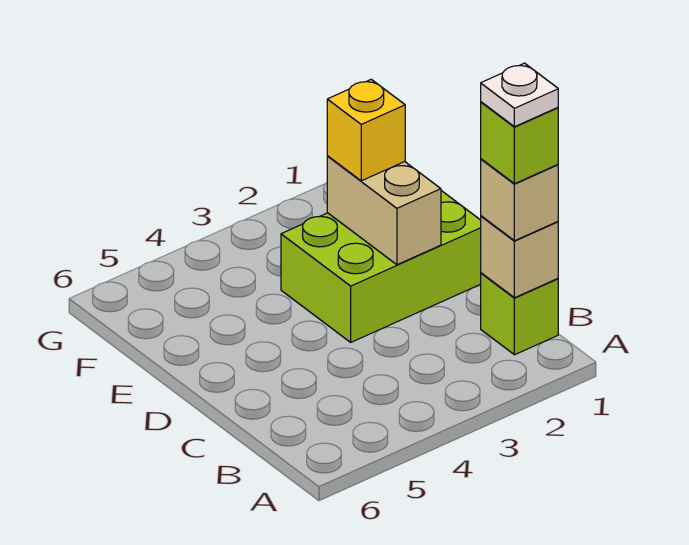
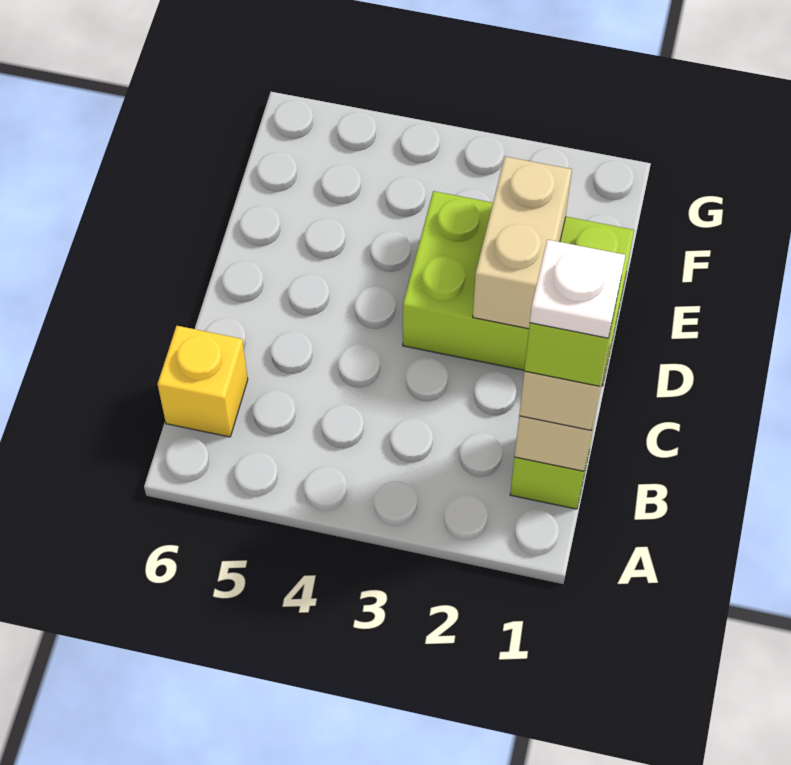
yellow 1x1 brick [327,79,405,181] -> yellow 1x1 brick moved to [158,326,248,437]

